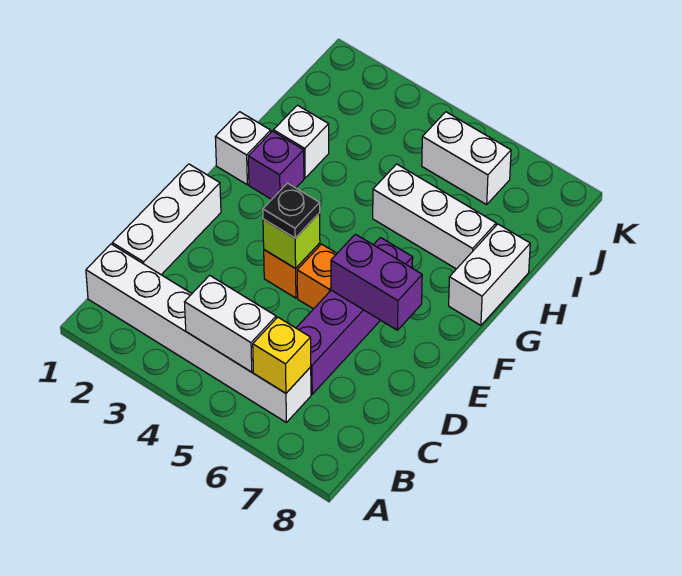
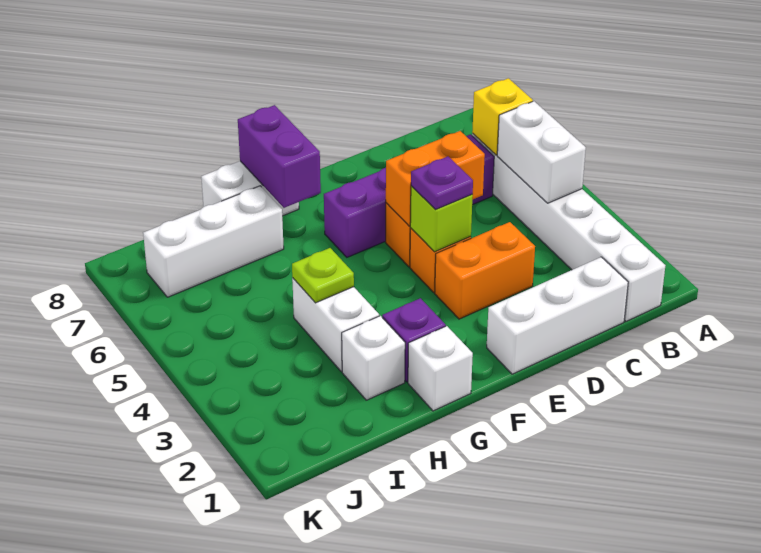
none -> orange 1x2 brick [435,222,535,319]
none -> orange 1x2 brick [386,131,485,226]
black 1x1 plate [263,183,320,238] -> purple 1x1 plate [411,157,473,210]
purple 1x2 brick [331,234,422,330] -> purple 1x2 brick moved to [238,105,321,208]
none -> lime 1x1 plate [292,248,354,303]
white 1x3 brick [373,164,496,269] -> white 1x3 brick turned to [143,186,284,297]
white 1x2 brick [422,112,511,204] -> white 1x2 brick moved to [292,278,379,372]

